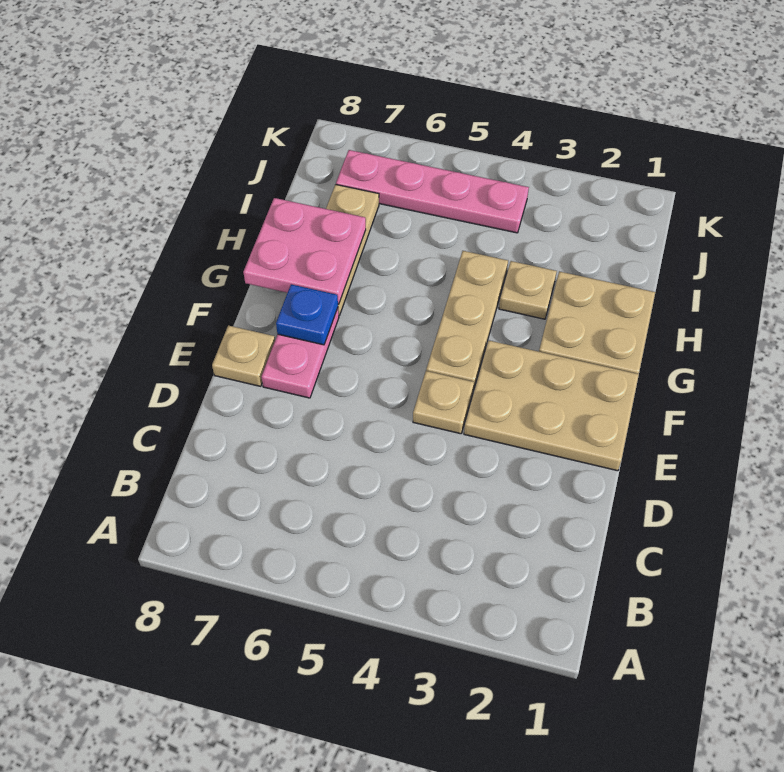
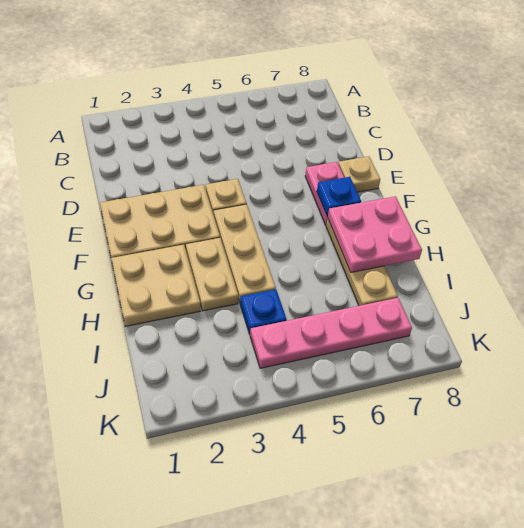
tan 1x1 plate [499,261,557,319] -> tan 1x2 plate [186,238,238,311]
none -> blue 1x1 plate [240,289,287,334]

